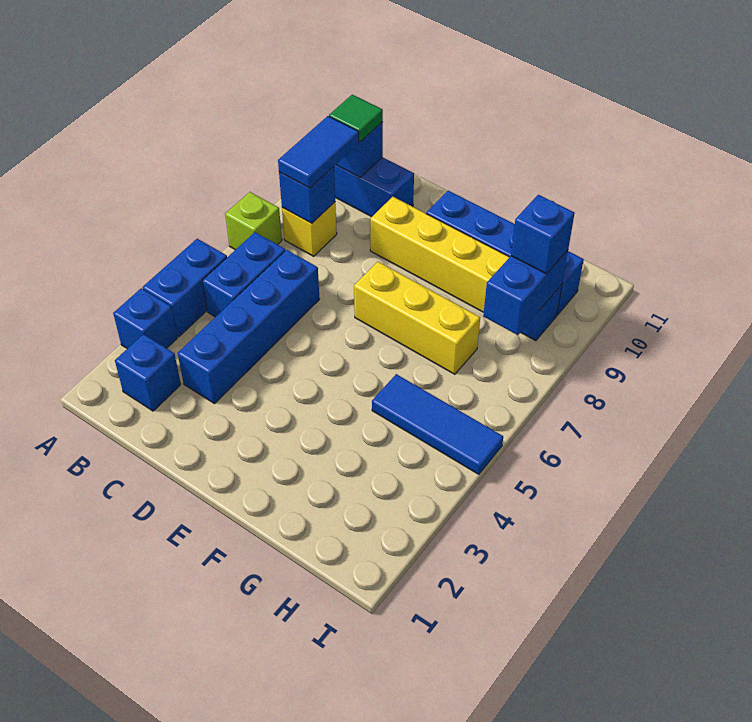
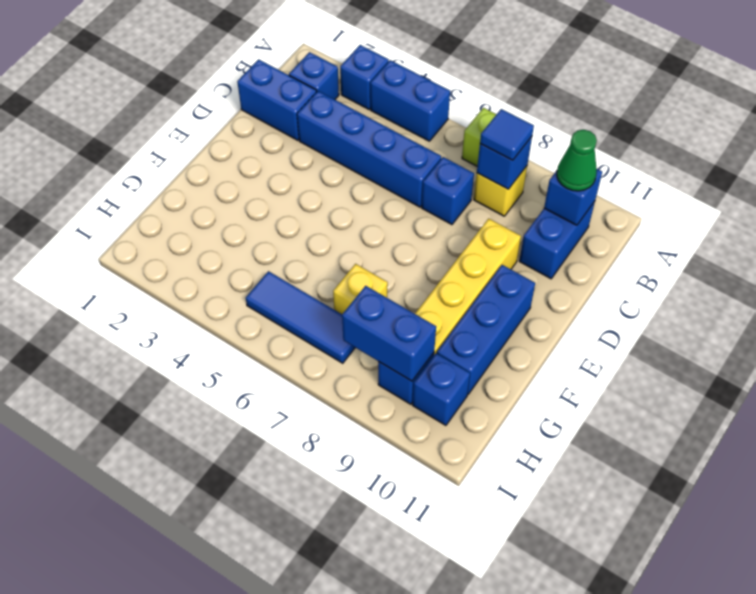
blue 1x2 brick [202,232,285,317] -> blue 1x2 brick moved to [237,59,317,140]
blue 1x2 tile [278,116,359,188] -> blue 1x1 tile [480,109,534,160]
green 1x1 tile [329,95,383,142] -> green 1x1 cone [557,130,597,191]
yellow 1x3 brick [354,262,480,374] -> yellow 1x1 brick [333,264,388,314]
blue 1x3 tile [372,374,503,474] -> blue 1x3 tile turned to [246,271,355,363]
blue 1x1 brick [511,195,575,274] -> blue 1x1 brick moved to [422,157,474,225]

